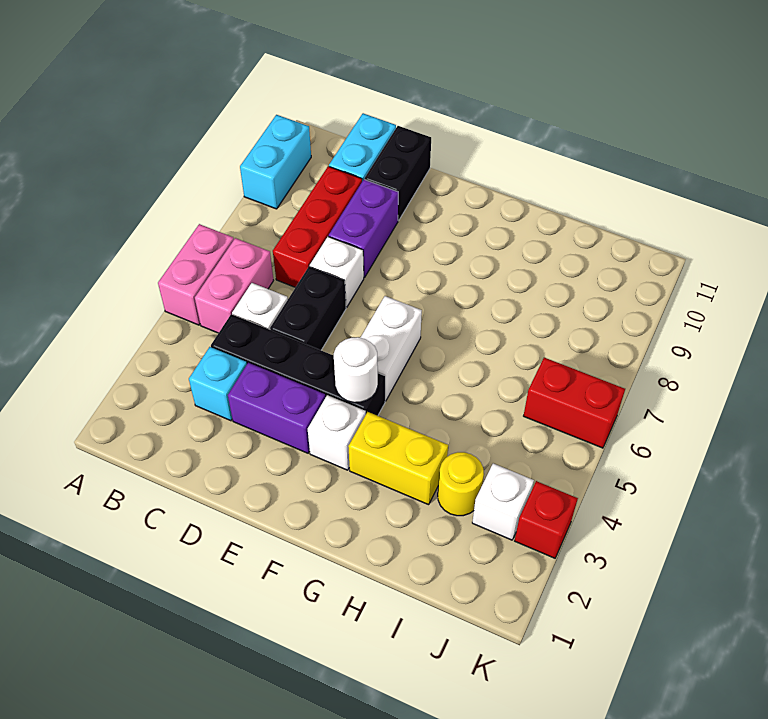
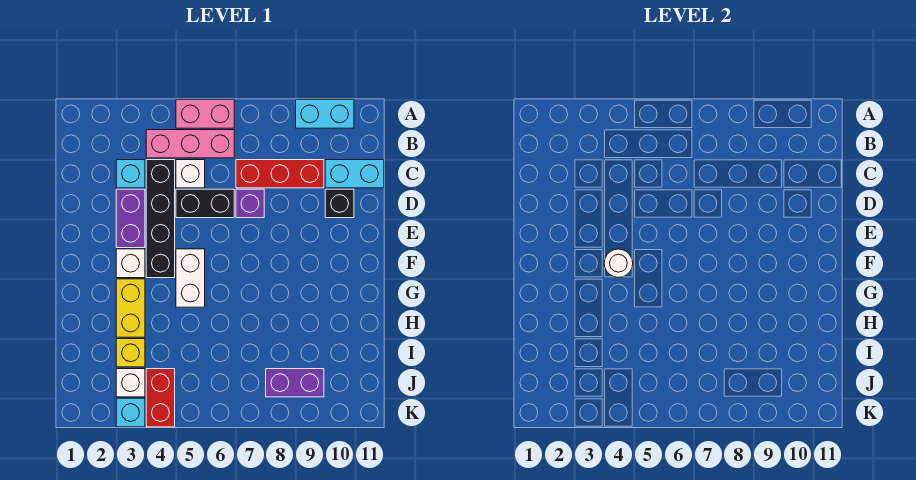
pink 1x2 brick [195,238,273,333] -> pink 1x3 brick [146,130,234,158]
white 1x1 brick [310,237,364,307] -> purple 1x1 brick [236,189,264,218]
purple 1x2 brick [329,179,398,278] -> purple 1x2 brick moved to [266,369,324,397]
black 1x2 brick [365,126,431,221] -> black 1x1 brick [325,189,354,218]
white 1x2 brick [360,296,422,401] -> white 1x2 brick turned to [176,249,205,307]
yellow 1x1 round brick [438,452,484,516] -> yellow 1x1 brick [116,339,145,367]
red 1x2 brick [524,358,625,448] -> red 1x2 brick moved to [146,369,175,427]
red 1x1 brick [515,481,578,558] -> cyan 1x1 brick [116,398,145,427]

